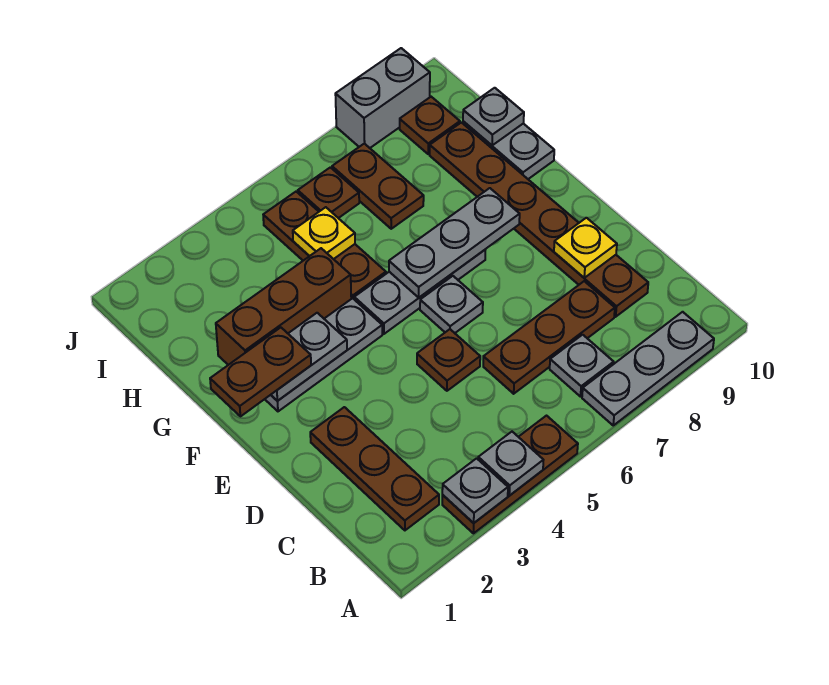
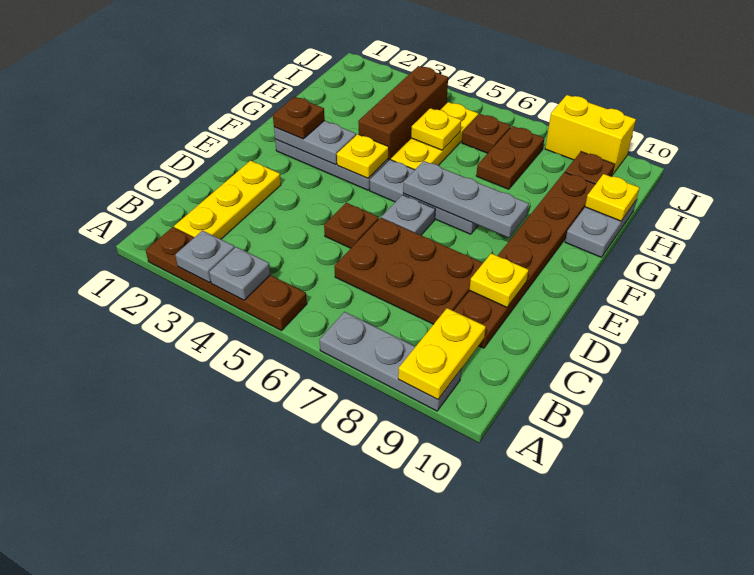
brown 1x3 plate [442,416,578,533] -> brown 1x4 plate [146,227,307,331]
none -> yellow 1x2 plate [398,308,486,400]
brown 1x3 plate [310,407,439,530] -> yellow 1x3 plate [174,161,281,239]
grey 1x1 plate [550,335,614,397] -> none
brown 1x3 plate [483,281,615,394] -> brown 2x3 plate [334,218,483,324]
brown 1x2 plate [210,328,311,416] -> brown 1x1 plate [273,97,325,139]
none -> yellow 1x1 plate [337,134,389,178]
brown 1x3 brick [216,248,351,365] -> brown 1x3 brick turned to [358,66,448,161]
brown 1x3 plate [263,192,386,299] -> yellow 1x3 plate [391,102,478,170]
grey 1x1 plate [463,88,524,145] -> yellow 1x1 plate [585,174,639,221]
grey 1x2 brick [335,48,430,148] -> yellow 1x2 brick [545,95,636,175]

